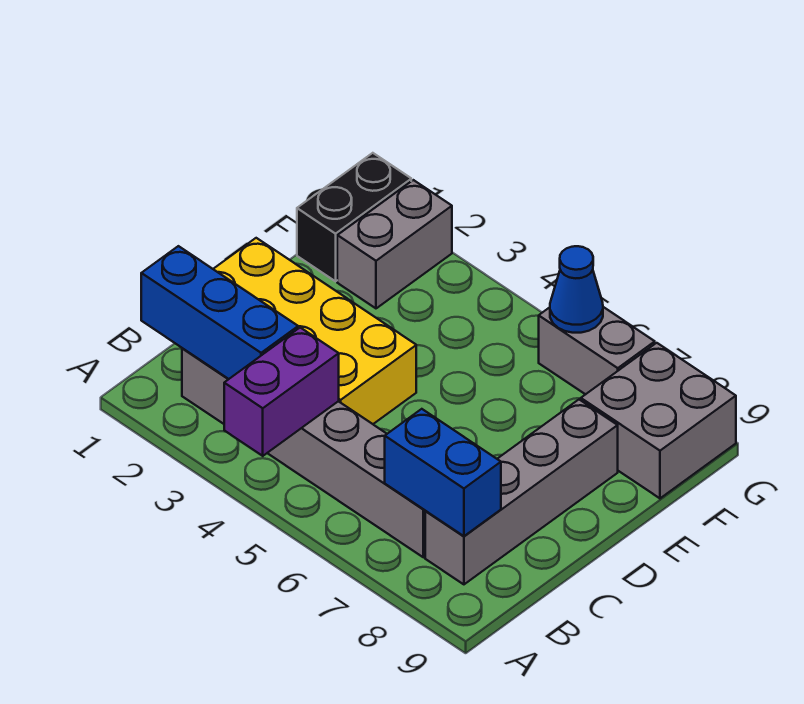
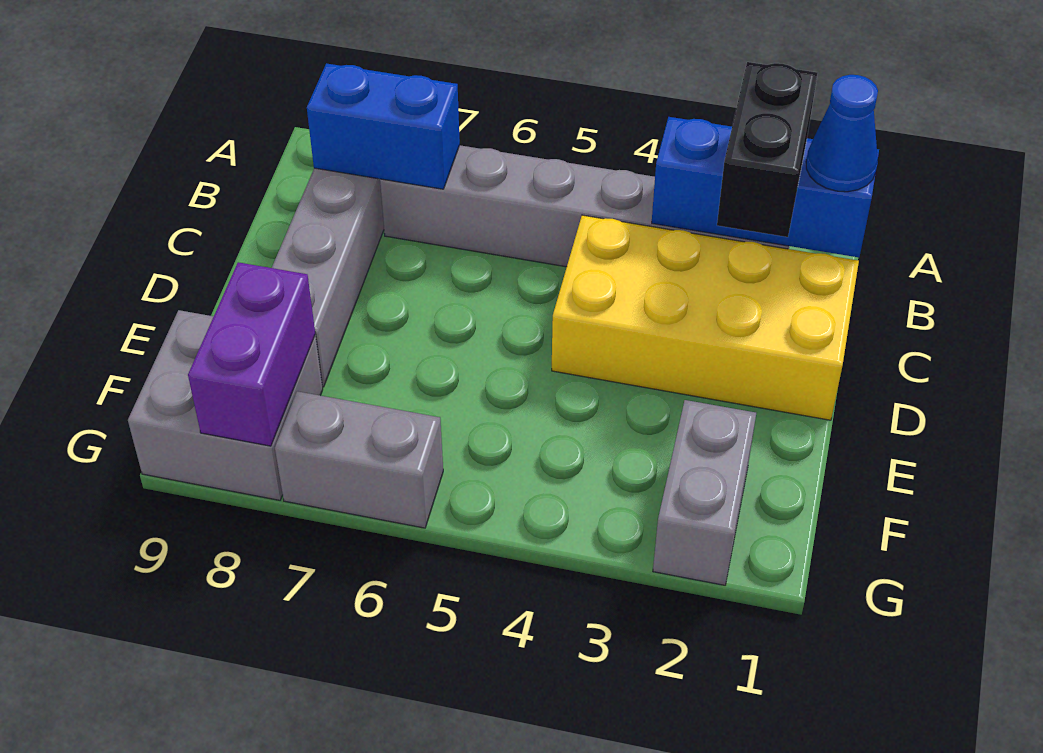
purple 1x2 brick [224,328,339,456] -> purple 1x2 brick moved to [188,262,315,446]
black 1x2 brick [297,153,411,281] -> black 1x2 brick moved to [717,62,818,237]
blue 1x1 cone [550,246,603,333] -> blue 1x1 cone moved to [806,75,878,192]

